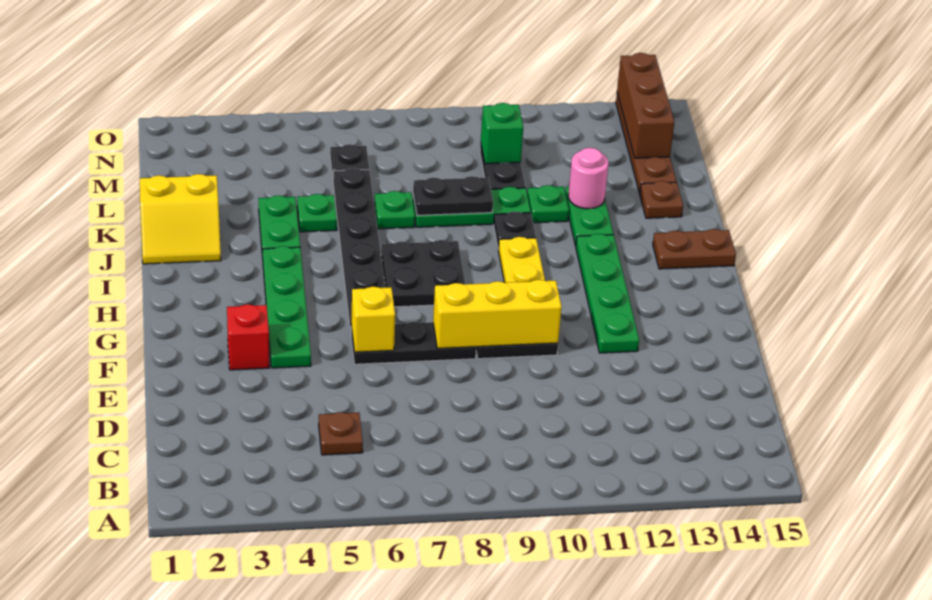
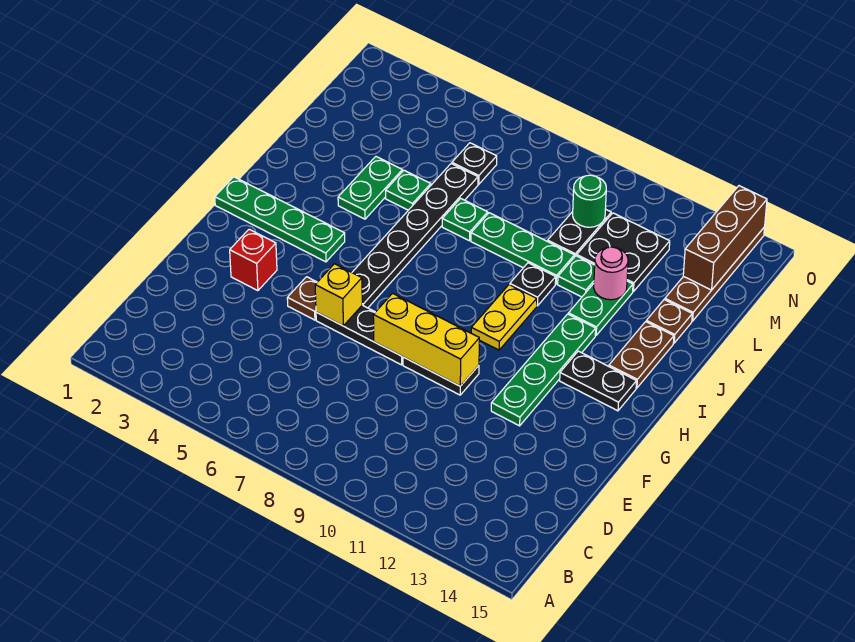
brown 1x1 plate [319,412,363,455] -> brown 1x1 plate moved to [287,277,317,320]
green 1x4 plate [263,246,311,368] -> green 1x4 plate turned to [215,177,345,262]
black 2x2 plate [381,240,465,307] -> black 2x2 plate moved to [577,213,670,291]
brown 1x2 plate [653,229,736,269] -> brown 1x2 plate turned to [609,322,674,388]
yellow 2x2 slope [140,174,221,264] -> none
black 1x2 plate [413,176,493,215] -> black 1x2 plate moved to [560,351,637,411]
green 1x1 brick [481,103,523,164] -> green 1x1 round brick [573,175,606,227]

